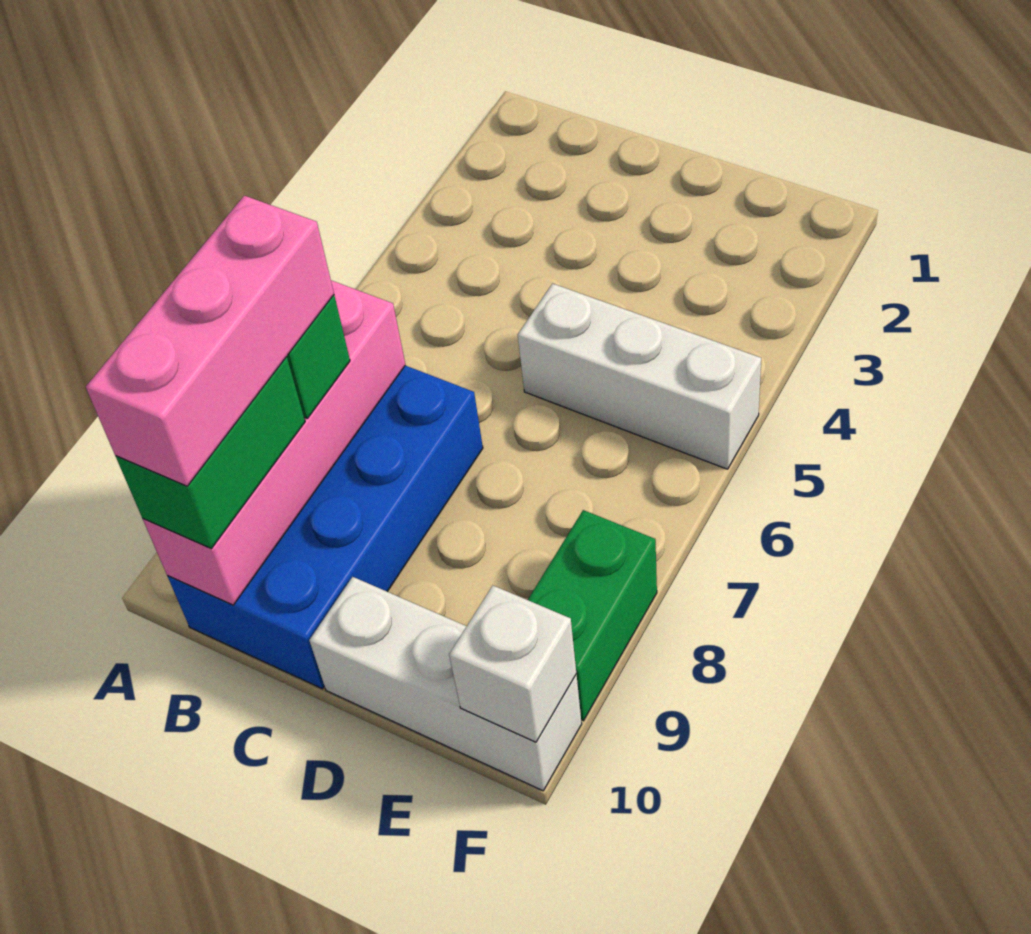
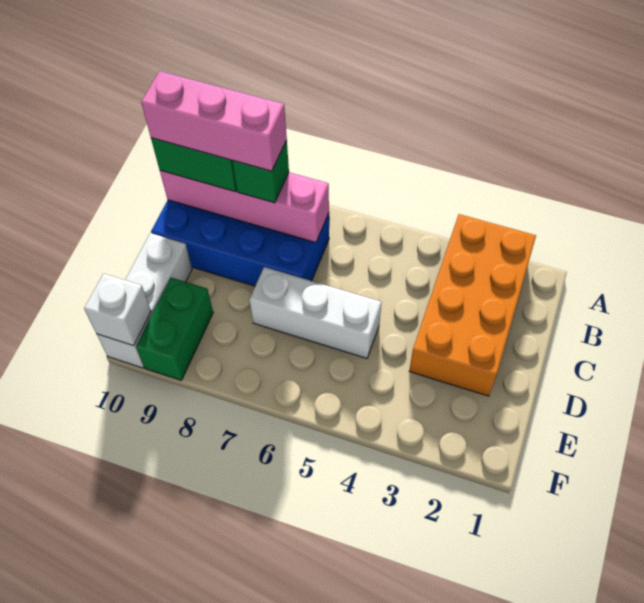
none -> orange 2x4 brick [409,214,536,396]
white 1x3 brick [518,284,761,469] -> white 1x3 brick turned to [249,267,381,358]
green 1x2 brick [528,510,657,721] -> green 1x2 brick turned to [136,278,213,380]

